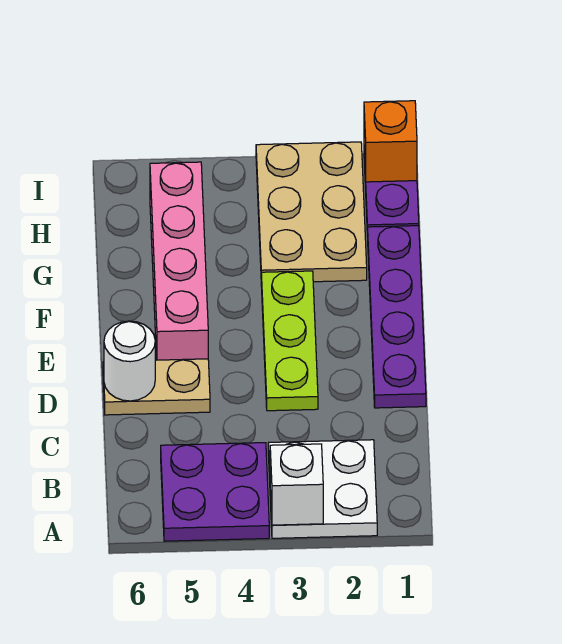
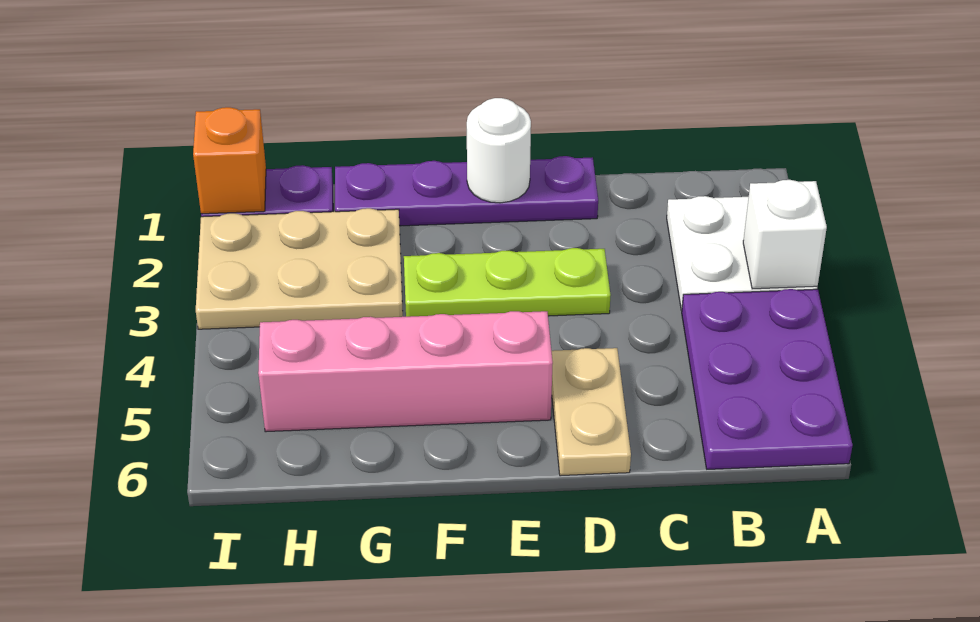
purple 2x2 plate [161,443,269,541] -> purple 2x3 plate [682,289,853,469]
white 1x1 round brick [104,321,155,401] -> white 1x1 round brick moved to [467,98,531,203]

